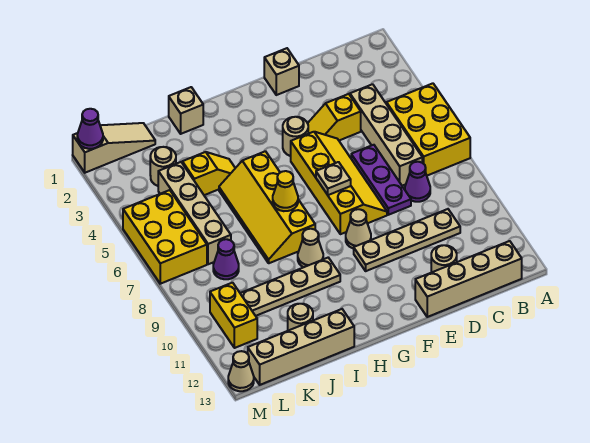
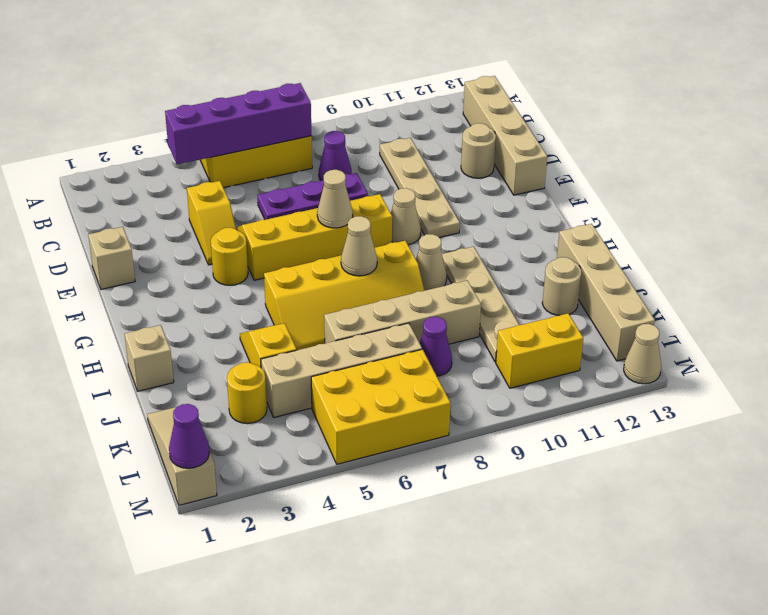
none -> purple 1x4 brick [165,83,312,164]
tan 1x4 brick [350,84,422,186] -> tan 1x4 brick moved to [324,280,481,344]
tan 1x1 round brick [283,117,308,156] -> yellow 1x1 round brick [211,228,248,285]
tan 1x1 plate [316,162,351,195] -> tan 1x1 cone [317,170,353,228]
yellow 1x1 cone [273,171,298,211] -> tan 1x1 cone [341,216,377,276]
tan 1x1 round brick [150,147,176,186] -> yellow 1x1 round brick [227,362,267,424]

